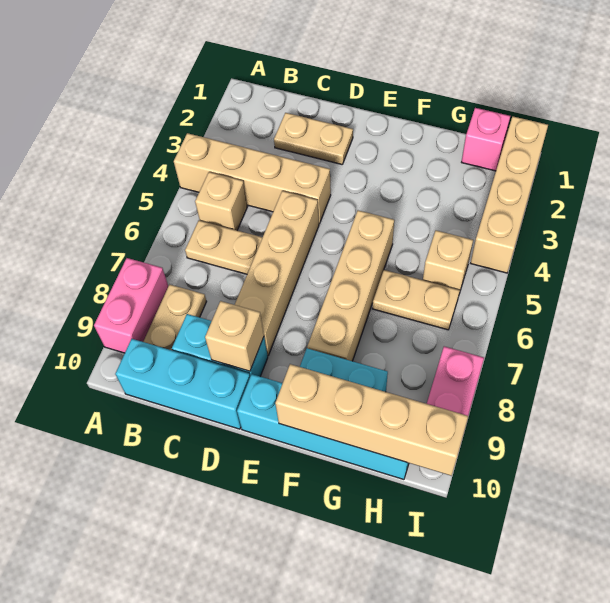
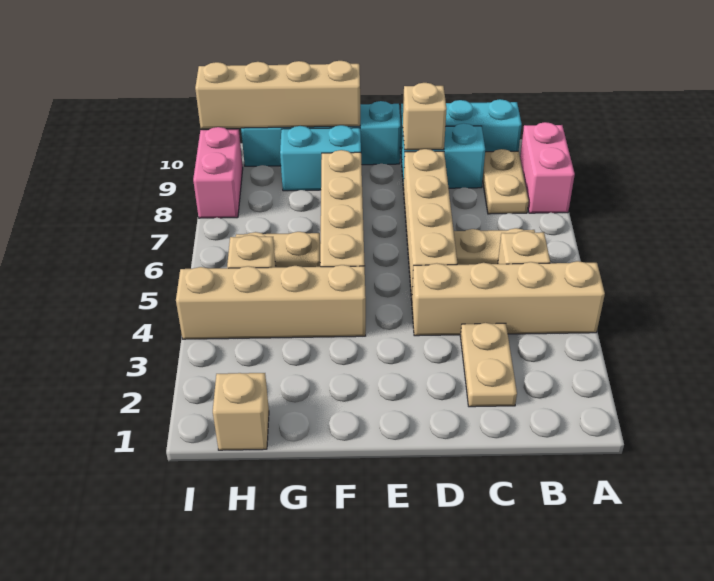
tan 1x2 plate [274,113,353,164] -> tan 1x2 plate turned to [460,323,517,407]
pink 1x1 brick [462,108,510,171] -> tan 1x1 brick [213,373,269,450]
tan 1x4 brick [471,117,548,273] -> tan 1x4 brick turned to [176,265,366,339]

